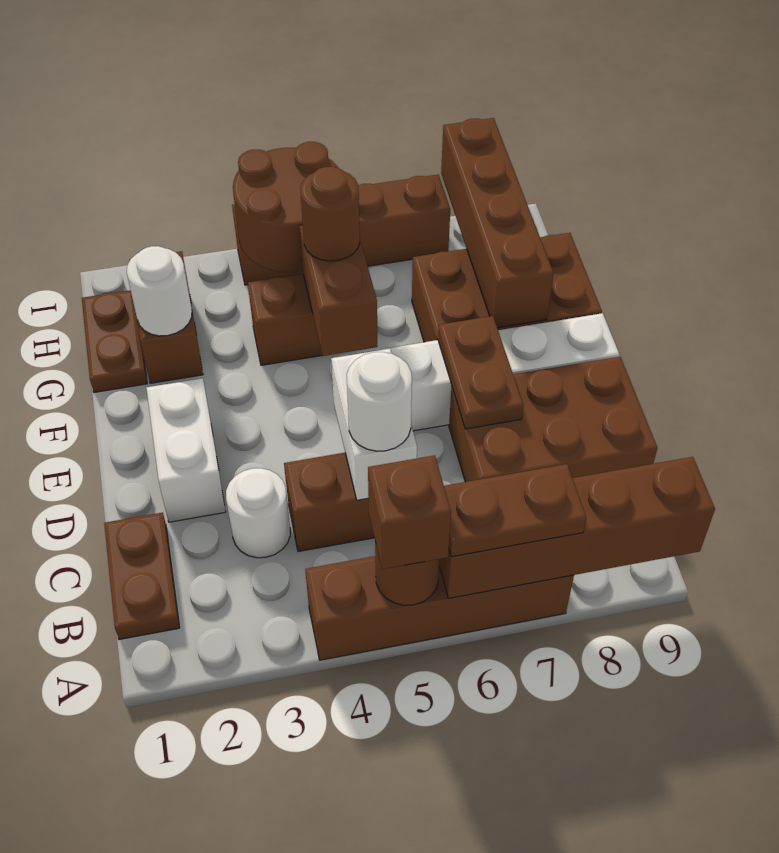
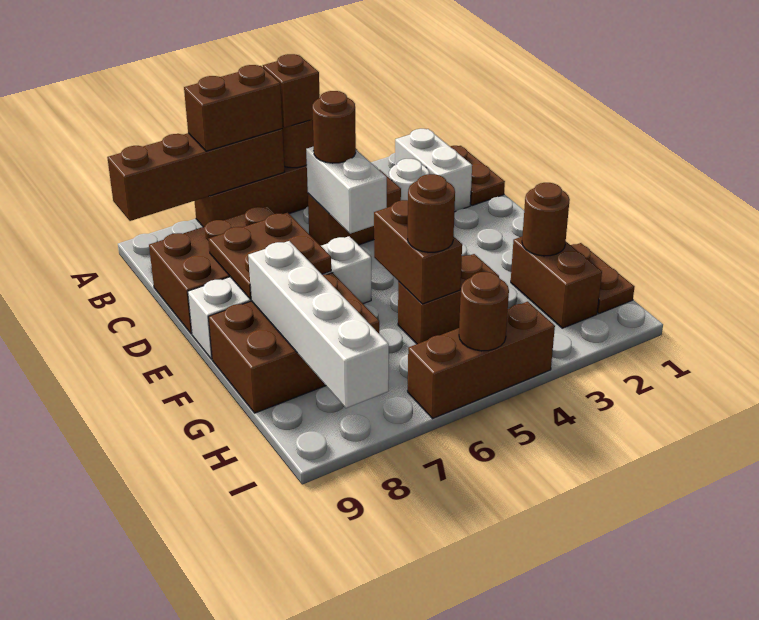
brown 1x2 plate [444,464,586,557] -> brown 1x2 brick [184,65,282,151]
white 1x1 round brick [347,352,412,451] -> brown 1x1 round brick [312,91,356,163]
white 1x2 brick [146,378,226,522] -> white 1x2 brick moved to [395,129,472,212]
brown 1x2 plate [438,316,523,429] -> brown 2x2 plate [208,213,331,299]
brown 1x4 brick [441,118,553,328] -> white 1x4 brick [248,241,389,408]
white 1x1 round brick [127,246,192,336] -> brown 1x1 round brick [522,183,570,256]
brown 2x2 round brick [233,142,338,272] -> brown 1x1 round brick [459,272,509,351]
brown 1x4 brick [232,175,450,285] -> brown 1x3 brick [408,302,555,418]

